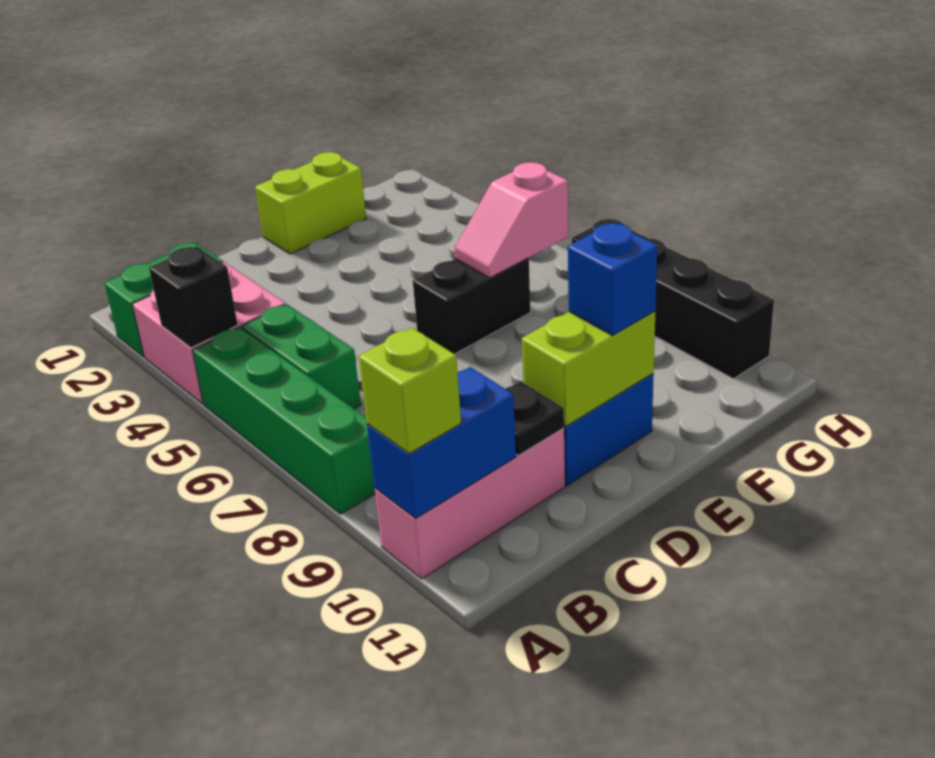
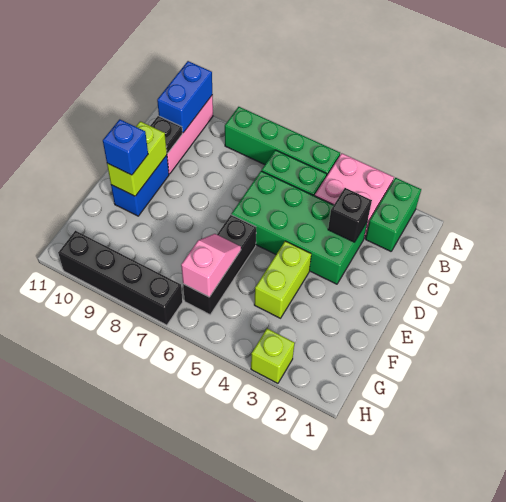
black 1x1 brick [149,246,238,348] -> black 1x1 brick moved to [328,188,372,242]
lime 1x1 brick [359,328,461,454] -> lime 1x1 brick moved to [251,329,295,383]
none -> green 2x4 brick [231,171,367,284]
lime 1x2 brick [255,152,366,254] -> lime 1x2 brick moved to [254,241,311,318]
black 1x2 brick [413,258,531,354] -> black 1x3 brick [183,215,256,315]

